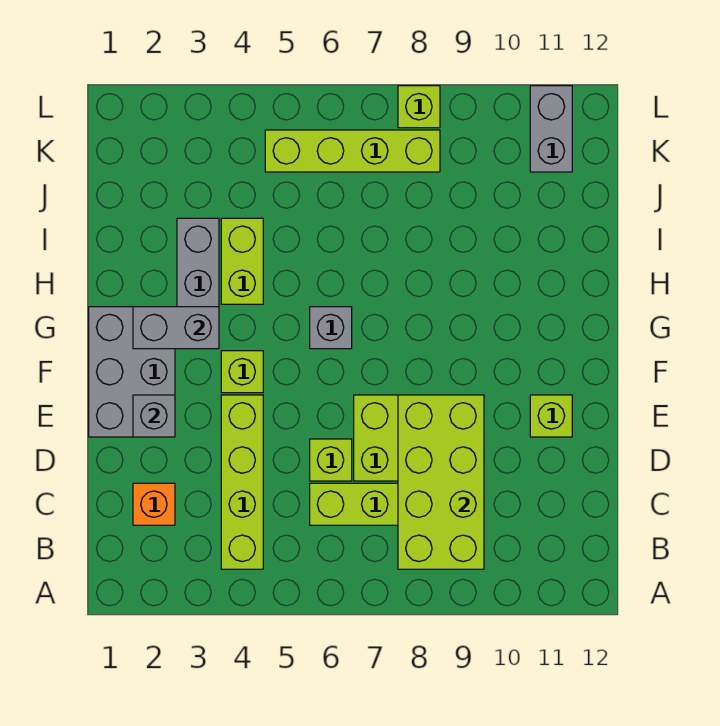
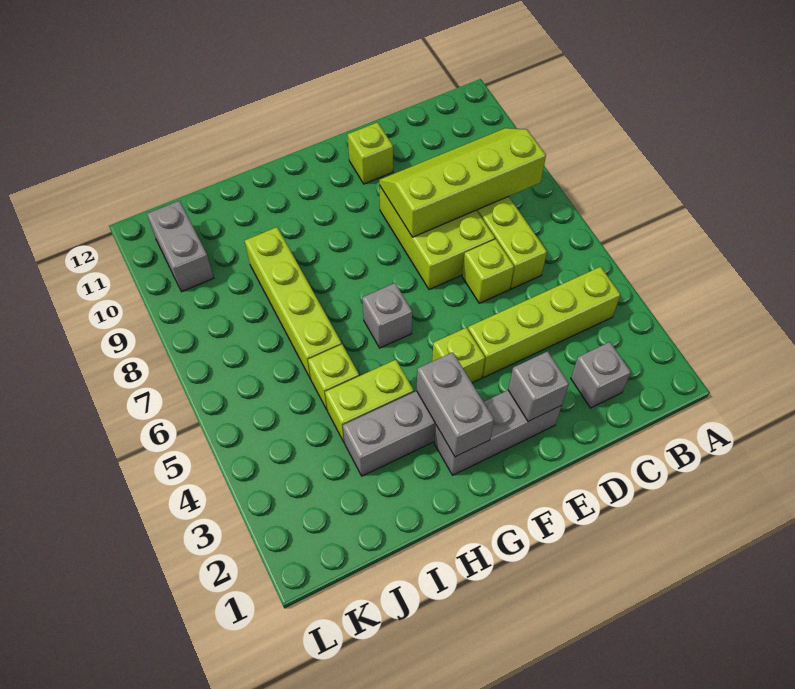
lime 2x4 brick [398,395,484,569] -> lime 2x4 slope [379,128,546,237]
orange 1x1 brick [133,483,175,525] -> grey 1x1 brick [571,342,631,408]
grey 2x3 brick [89,307,175,437] -> grey 1x3 brick [434,390,561,475]
lime 1x4 brick [265,130,440,172] -> lime 1x4 brick moved to [245,227,342,379]
grey 1x2 brick [530,86,572,172] -> grey 1x2 brick turned to [147,201,214,292]
lime 1x1 brick [398,86,440,128] -> lime 1x1 brick moved to [308,344,359,410]

